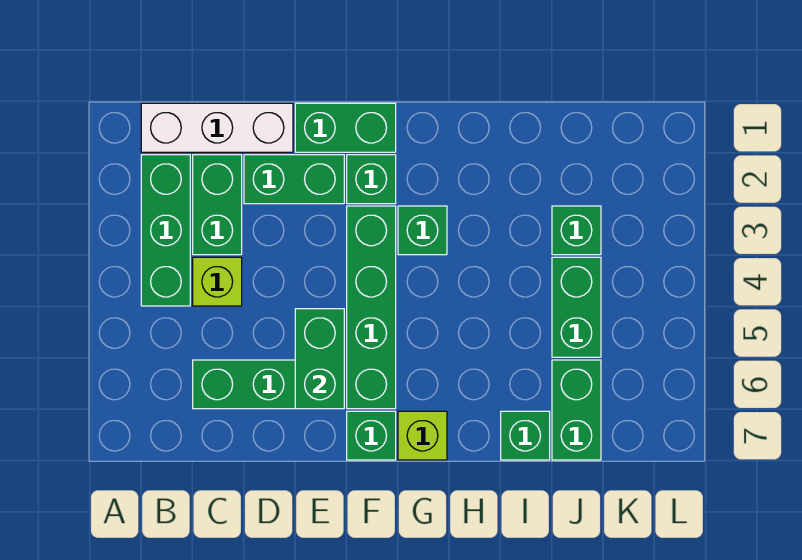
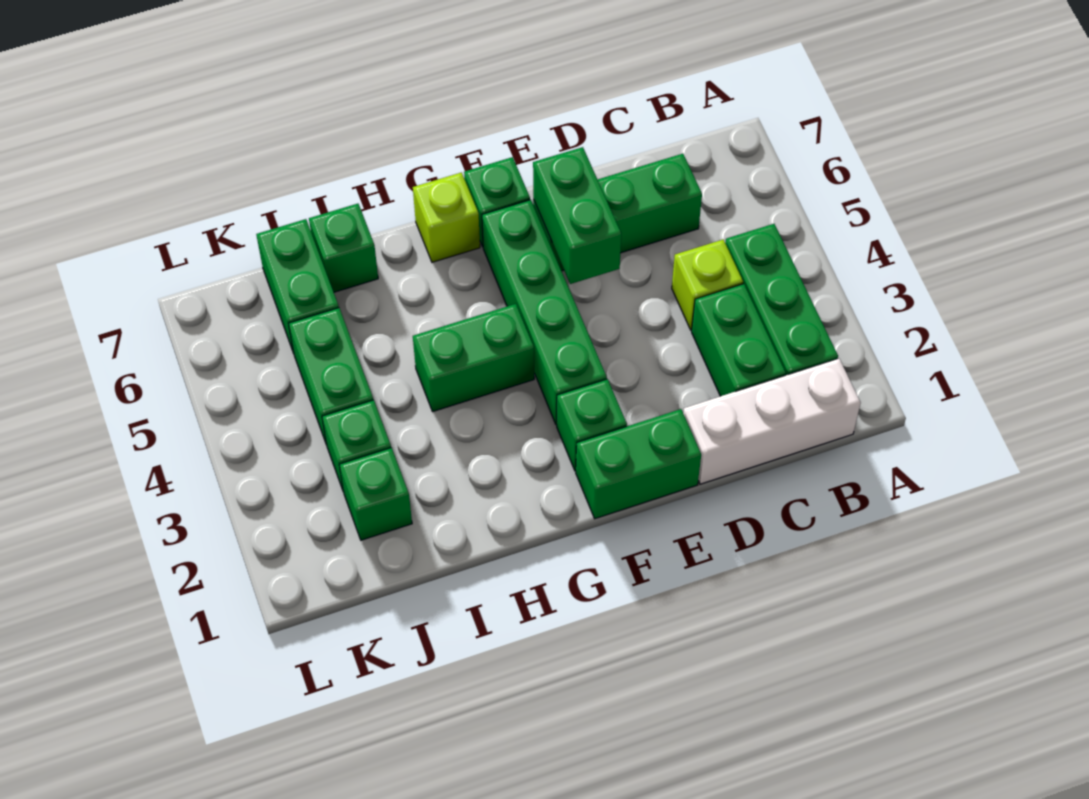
green 1x2 brick [244,155,344,204] -> green 1x2 brick moved to [413,304,534,412]
green 1x1 brick [398,206,447,255] -> green 1x1 brick moved to [339,448,412,540]

